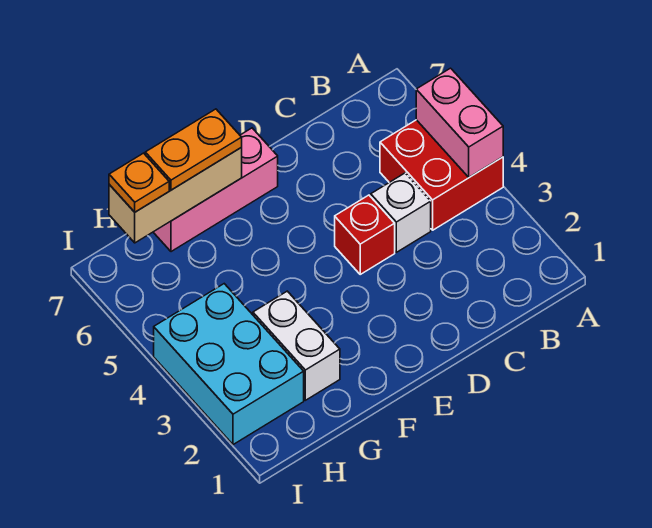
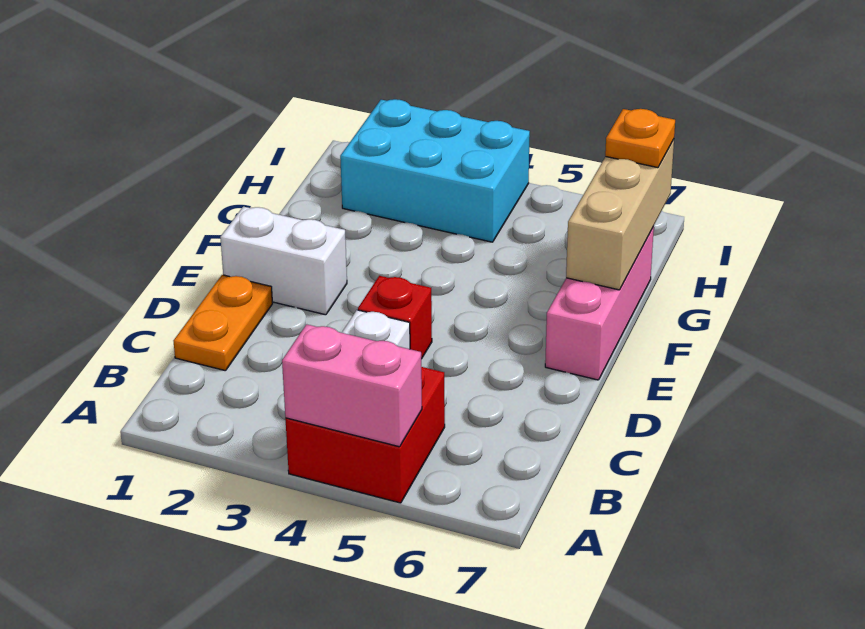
orange 1x2 plate [145,109,242,190] -> orange 1x2 plate moved to [174,275,273,371]
white 1x2 brick [253,291,340,400] -> white 1x2 brick moved to [220,207,347,315]

